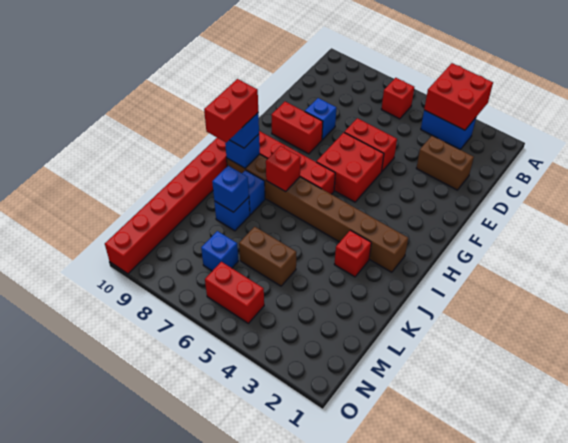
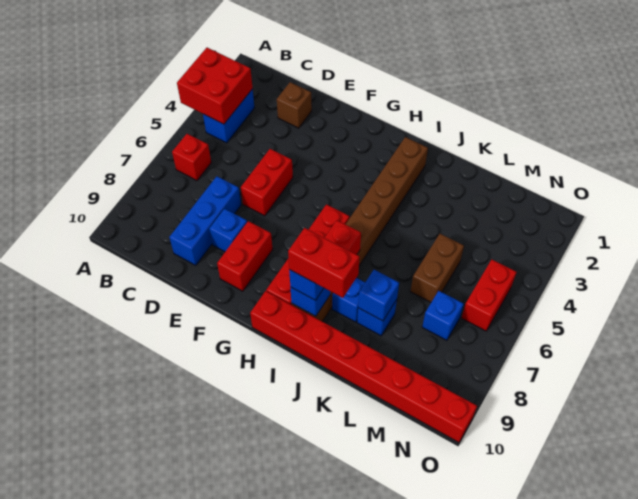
brown 1x2 brick [416,136,474,190] -> brown 1x1 brick [277,82,312,128]
none -> blue 1x3 brick [169,176,241,265]
red 2x2 brick [316,133,384,202] -> none
red 1x1 brick [334,230,371,277] -> none

